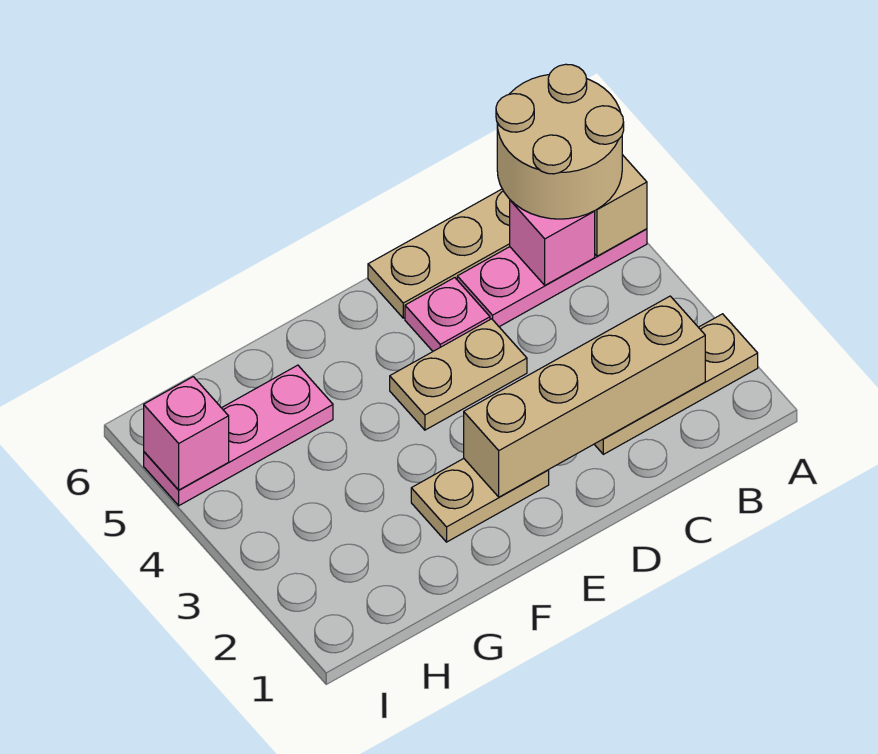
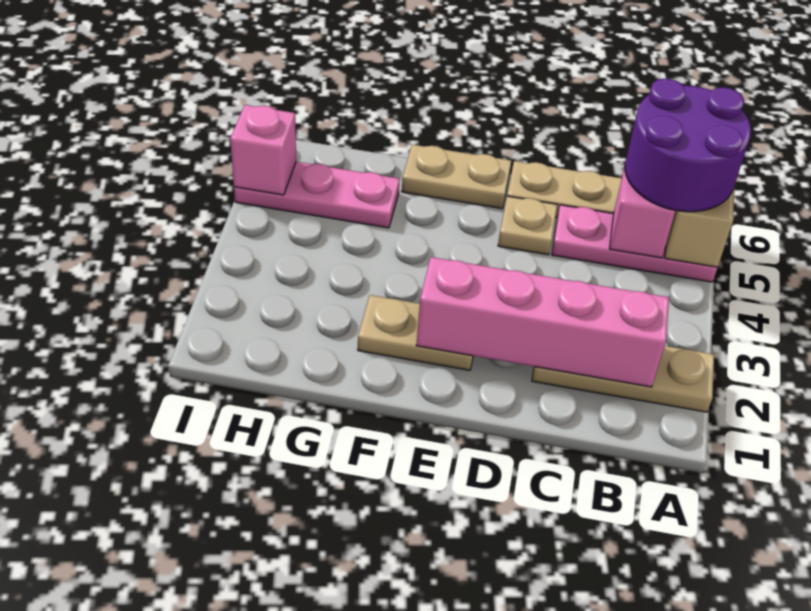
tan 2x2 round brick [496,64,624,219] -> purple 2x2 round brick [625,79,751,212]
tan 1x4 brick [464,296,705,497] -> pink 1x4 brick [416,257,669,387]
tan 1x2 plate [390,319,527,430] -> tan 1x2 plate moved to [402,144,511,209]
pink 1x1 plate [405,278,490,351] -> tan 1x1 plate [498,196,557,255]

